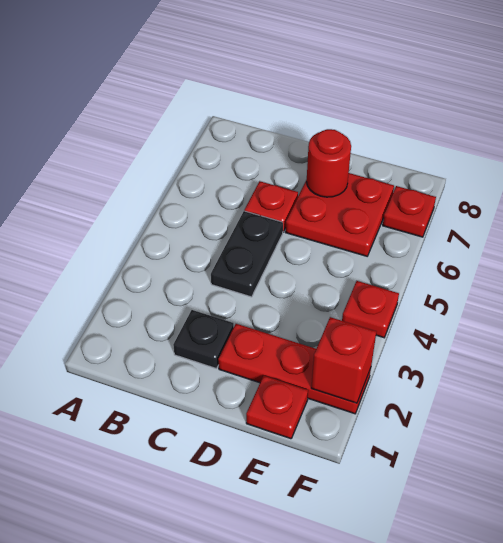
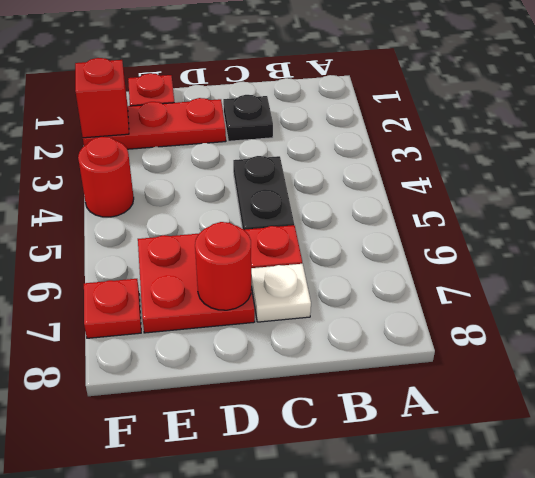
none -> white 1x1 plate [251,264,311,322]
red 1x1 plate [342,281,399,338] -> red 1x1 round brick [78,136,134,217]

